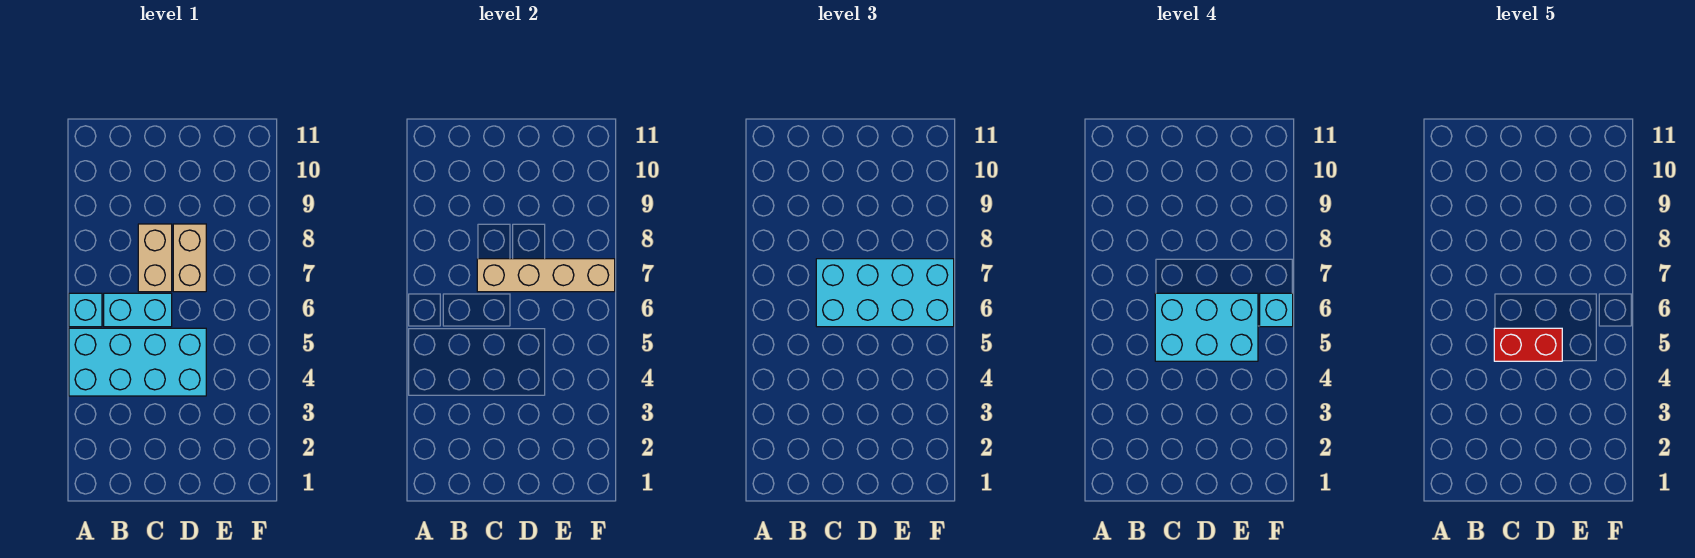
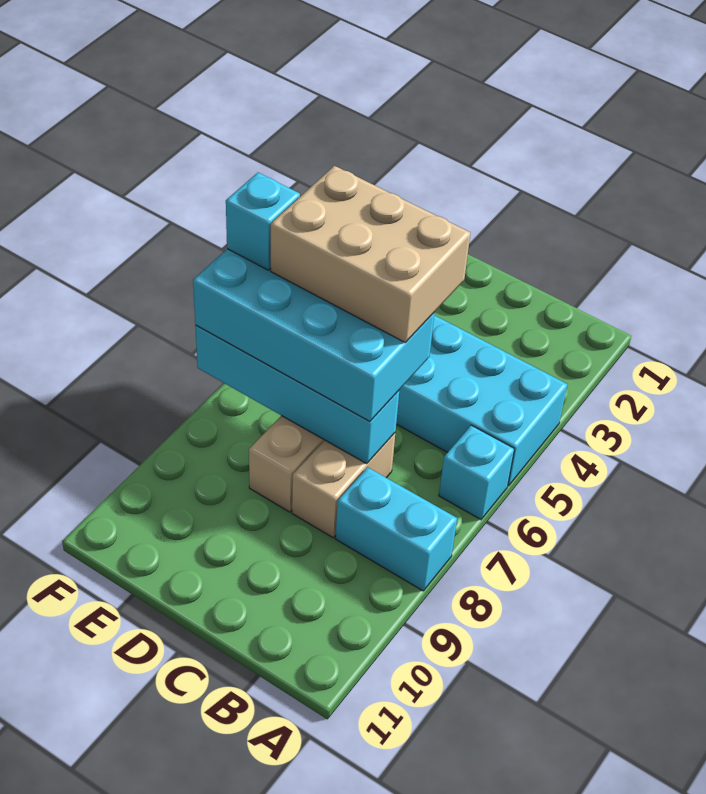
cyan 1x2 brick [104,293,172,327] -> cyan 1x2 brick moved to [335,467,457,591]
cyan 2x3 brick [1155,293,1258,361] -> tan 2x3 brick [271,166,470,343]
red 1x2 brick [1494,328,1562,361] -> none
tan 1x4 brick [477,259,615,292] -> cyan 1x4 brick [195,326,399,463]

